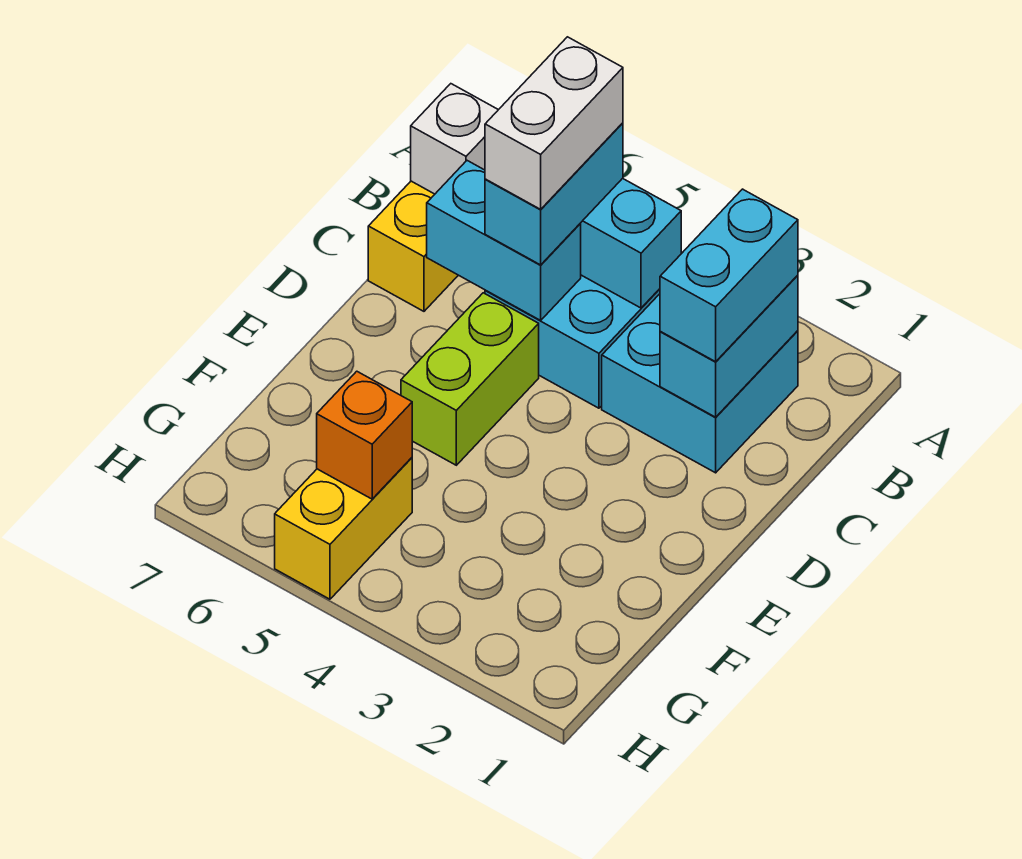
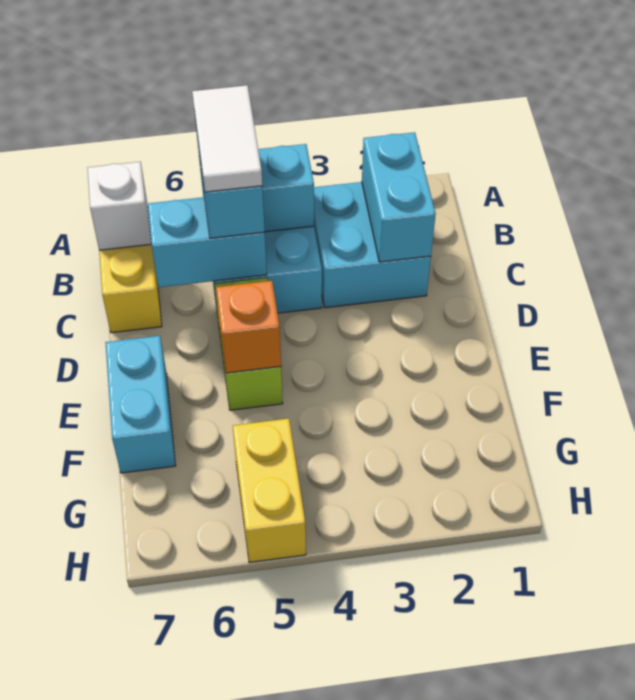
cyan 1x2 brick [660,189,798,362] -> cyan 1x2 brick moved to [105,336,176,473]
white 1x2 brick [485,37,623,209] -> white 1x2 tile [192,85,262,192]
orange 1x1 brick [317,371,412,499] -> orange 1x1 brick moved to [216,281,281,373]

